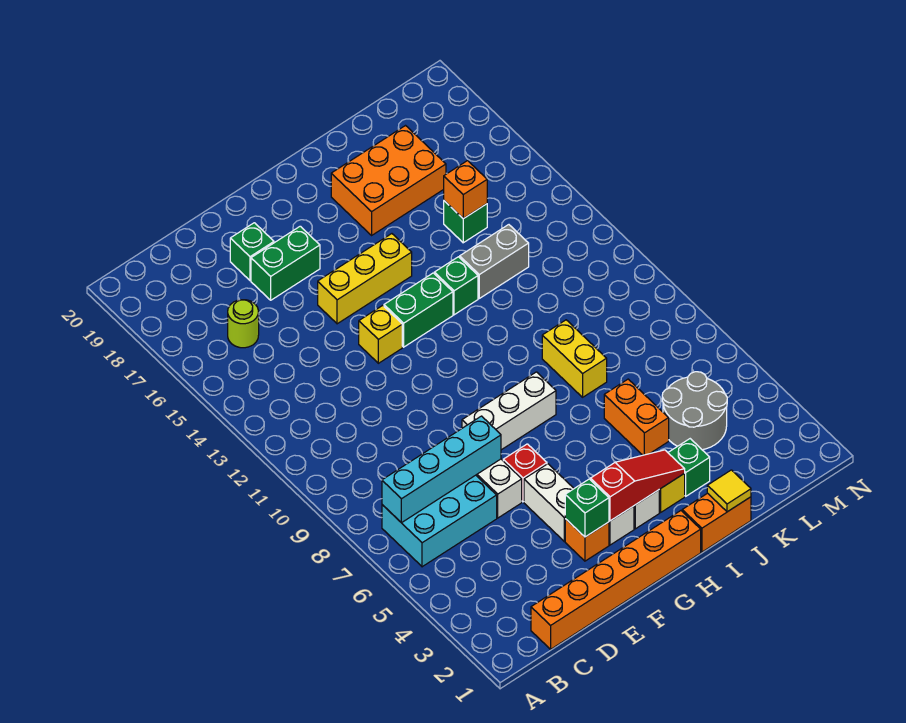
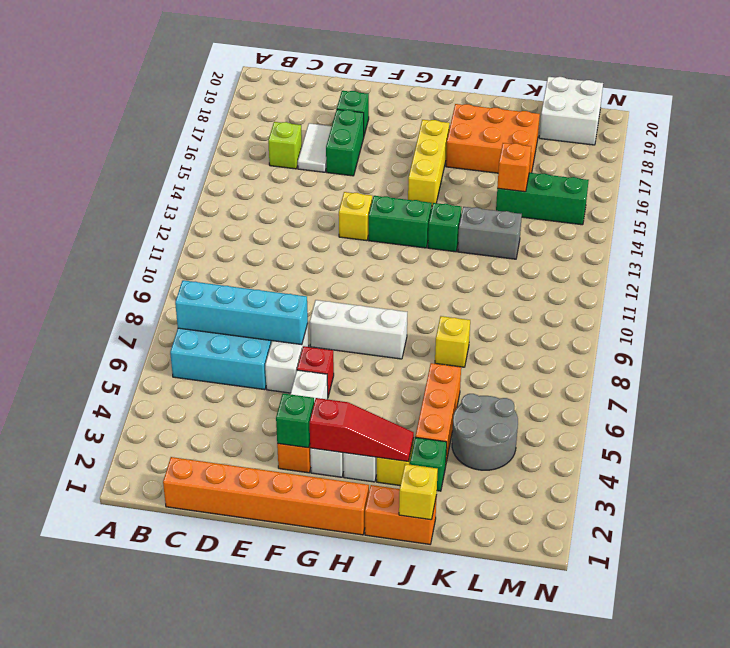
lime 1x1 round brick [228,300,259,348] -> lime 1x1 brick [268,122,302,169]
none -> white 1x2 tile [298,123,332,172]
green 1x2 brick [251,226,320,300] -> green 1x2 brick turned to [326,109,364,176]
yellow 1x3 brick [318,234,412,324] -> yellow 1x3 brick turned to [408,120,450,206]
yellow 1x1 tile [707,470,751,512] -> yellow 1x1 brick [399,464,438,520]
orange 1x2 brick [604,379,669,455] -> orange 1x3 brick [415,363,461,462]
yellow 1x2 brick [542,320,607,397] -> yellow 1x1 brick [435,316,470,367]
green 1x1 brick [444,201,487,243] -> green 1x3 brick [496,173,589,225]
none -> white 2x2 brick [539,77,603,145]

